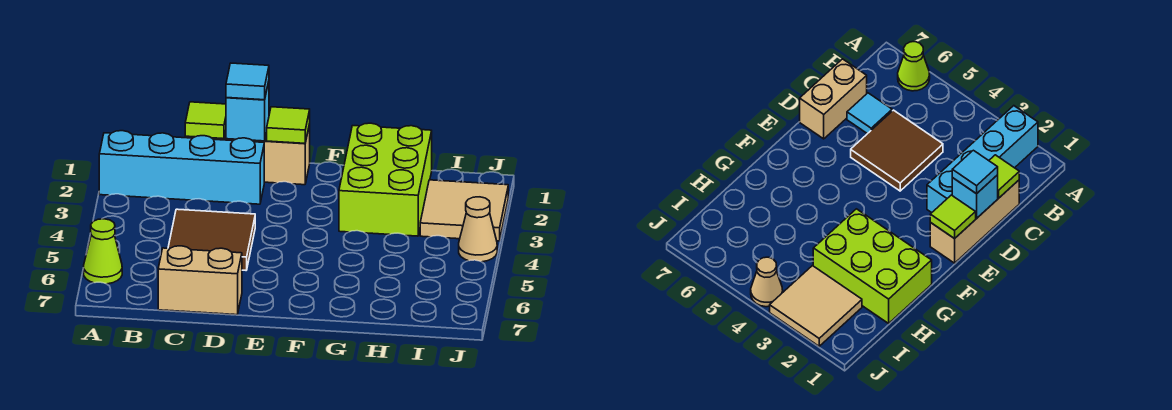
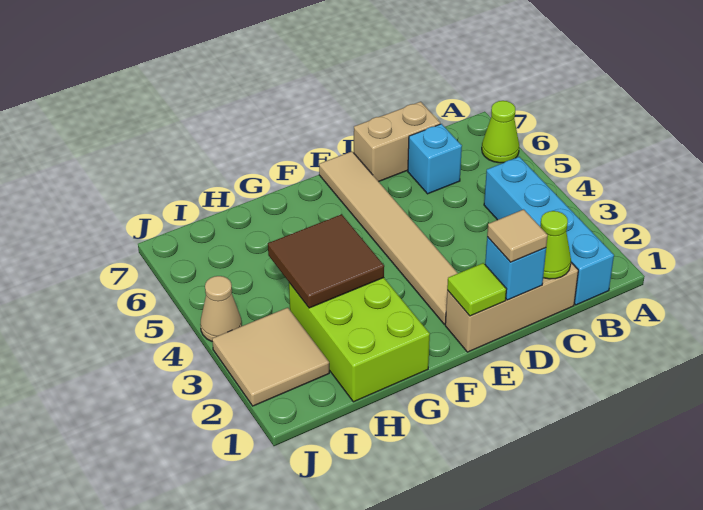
cyan 1x4 brick [99,131,264,204] -> cyan 1x4 brick turned to [484,157,614,305]
lime 1x1 tile [185,102,226,139] -> lime 1x1 cone [540,211,571,279]
brown 2x2 tile [168,209,255,270] -> brown 2x2 tile moved to [268,214,384,308]
cyan 1x1 tile [847,93,892,134] -> cyan 1x1 brick [408,124,462,194]
cyan 1x1 tile [226,63,269,100] -> tan 1x1 tile [487,209,548,262]
none -> tan 1x6 tile [319,151,458,324]

